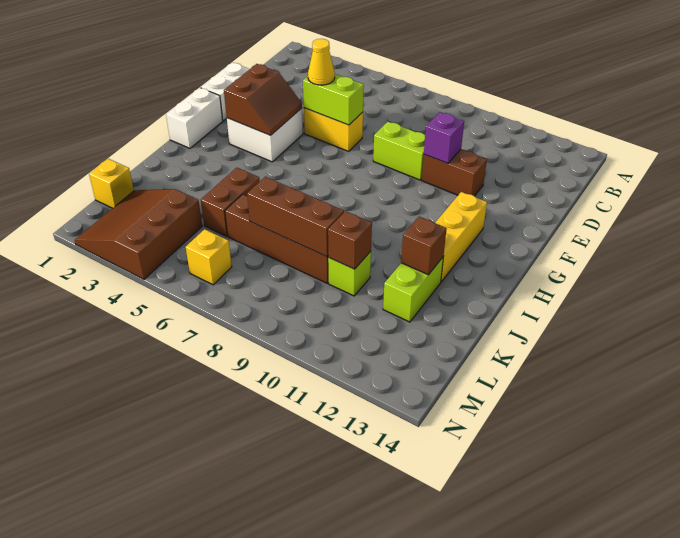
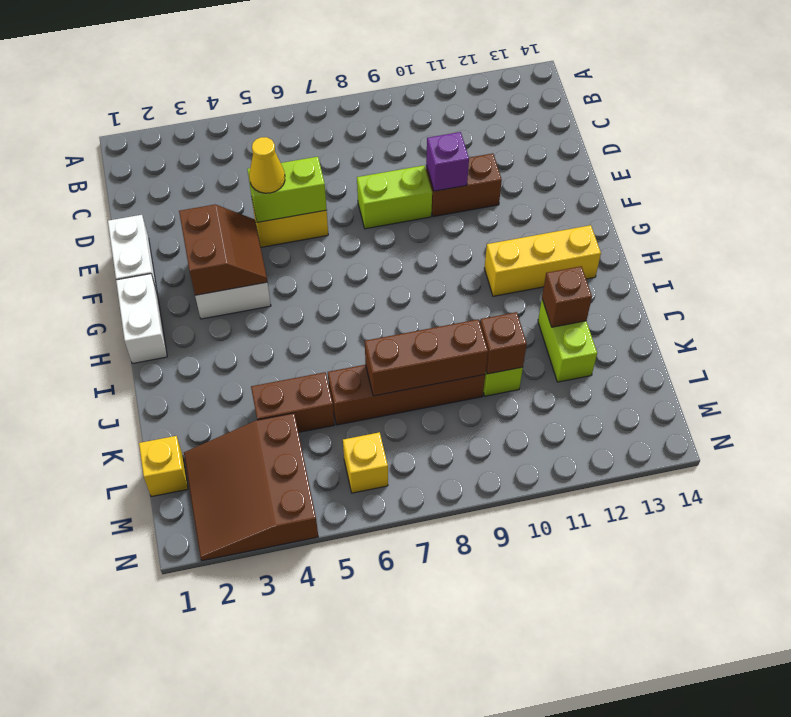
yellow 1x3 brick [435,192,487,282] -> yellow 1x3 brick turned to [484,225,601,296]
brown 1x2 brick [201,168,260,236] -> brown 1x2 brick turned to [251,372,335,432]

